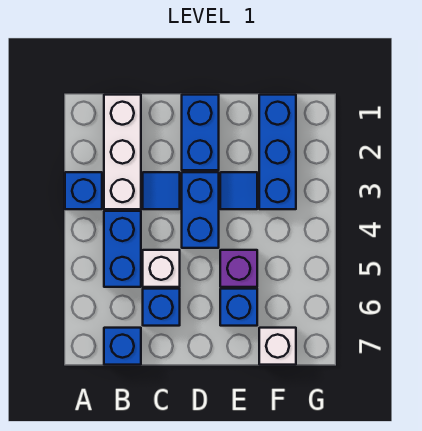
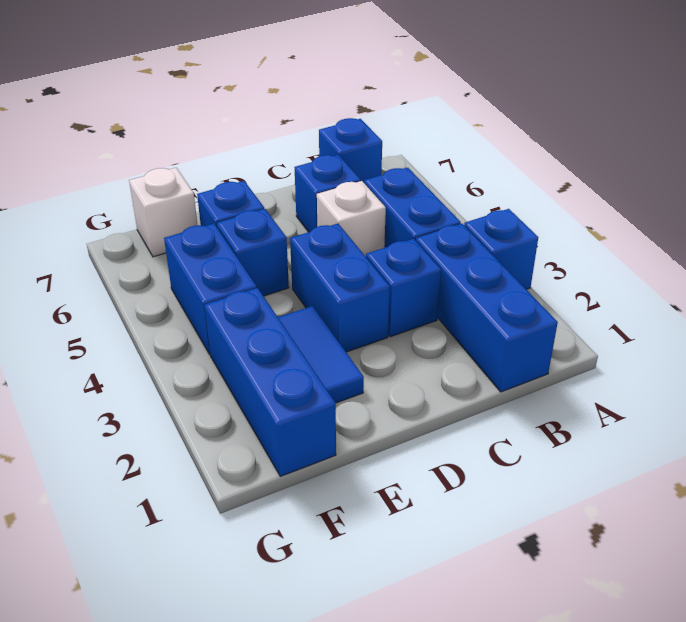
white 1x3 brick [104,95,141,209] -> blue 1x3 brick [416,224,558,392]
blue 1x1 tile [143,172,180,209] -> blue 1x1 brick [366,239,441,337]
blue 1x2 brick [182,95,219,170] -> blue 1x2 brick moved to [164,224,257,354]
blue 1x1 tile [220,172,257,209] -> blue 1x2 tile [278,306,364,403]
purple 1x1 brick [220,250,257,287] -> blue 1x1 brick [217,209,289,296]

